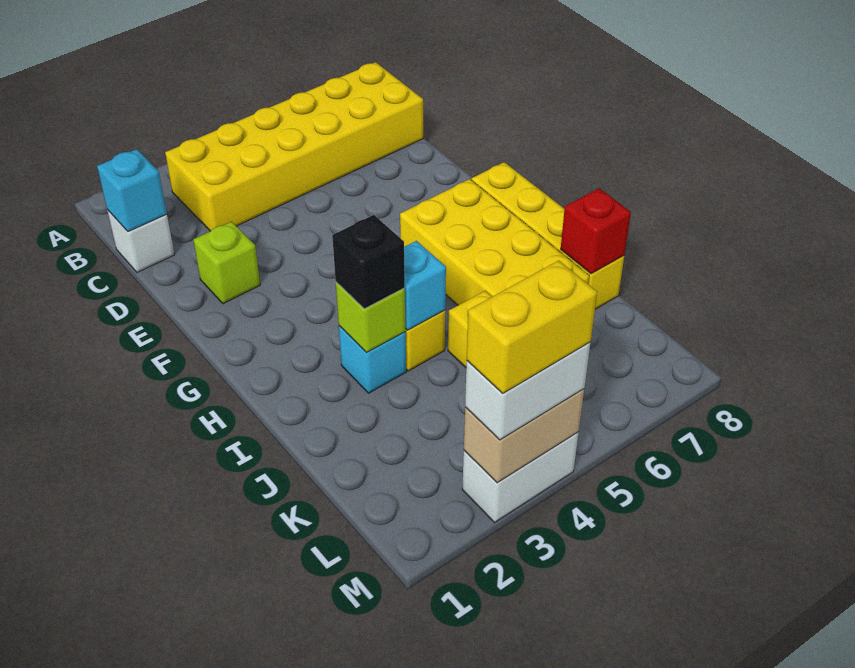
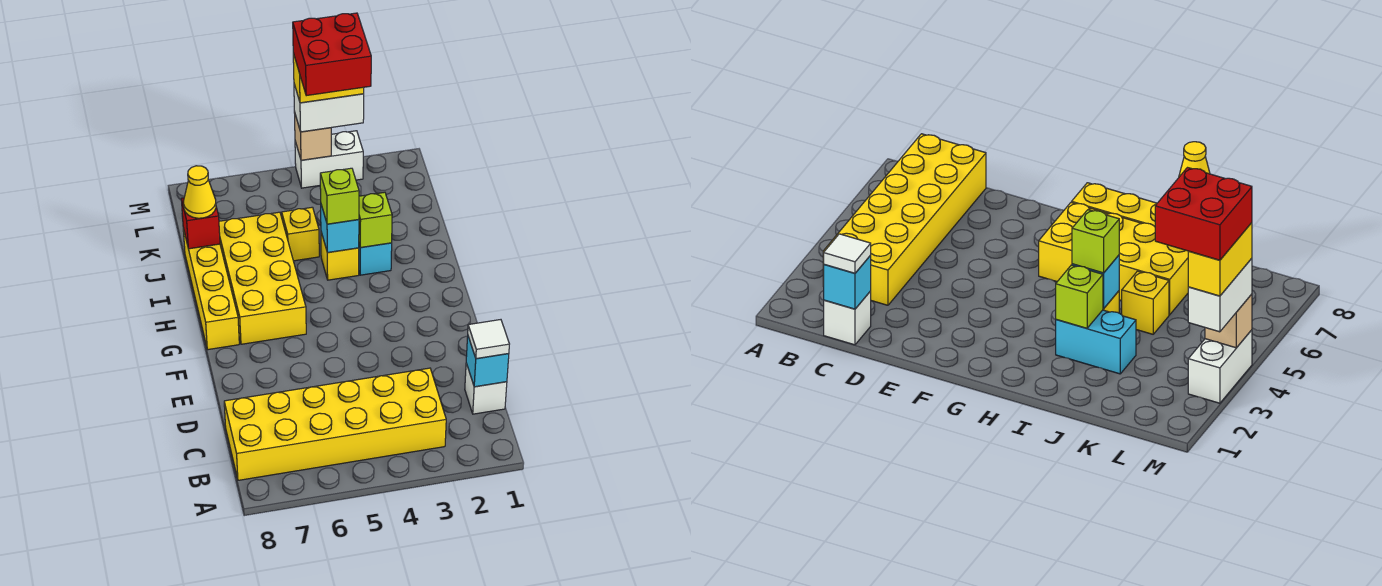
none -> white 1x1 tile [468,320,509,359]
lime 1x1 brick [193,222,260,304] -> lime 1x1 brick moved to [320,168,359,224]
cyan 1x1 brick [339,326,406,393] -> cyan 1x2 brick [359,243,392,275]
black 1x1 brick [332,215,405,309] -> none
none -> yellow 1x1 cone [184,166,216,218]
none -> red 2x2 brick [293,13,371,96]
tan 1x2 brick [464,389,584,483] -> tan 1x1 brick [294,112,331,160]

